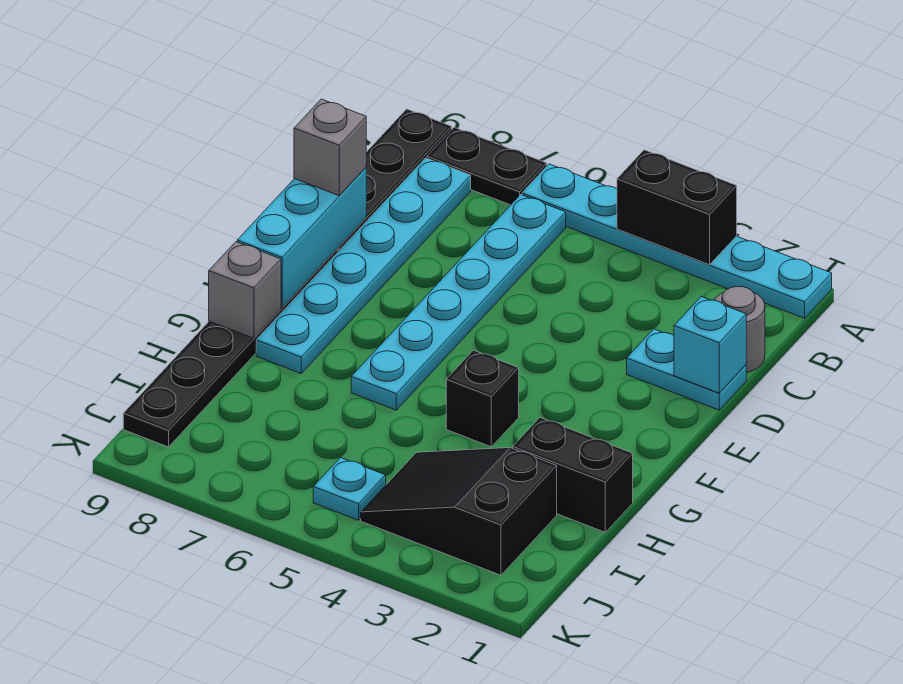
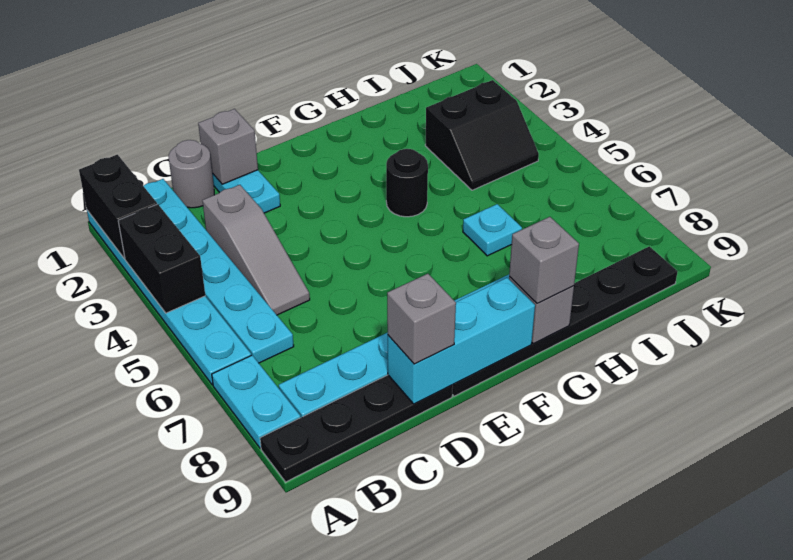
black 1x2 plate [427,127,547,205] -> cyan 1x2 plate [212,355,301,448]
cyan 1x6 plate [351,195,566,410] -> cyan 1x6 plate turned to [144,179,294,363]
none -> grey 1x3 slope [202,185,310,315]
cyan 1x1 brick [674,297,746,393] -> grey 1x1 brick [198,109,258,184]
black 1x1 brick [446,350,519,447] -> black 1x1 round brick [386,149,428,217]
none -> grey 1x1 brick [509,217,579,303]
black 1x2 brick [513,418,633,532] -> black 1x2 brick moved to [79,155,157,259]
black 2x3 slope [361,448,557,575] -> black 2x2 slope [425,80,539,190]
cyan 1x1 plate [313,458,386,520] -> cyan 1x1 plate moved to [463,204,522,256]

